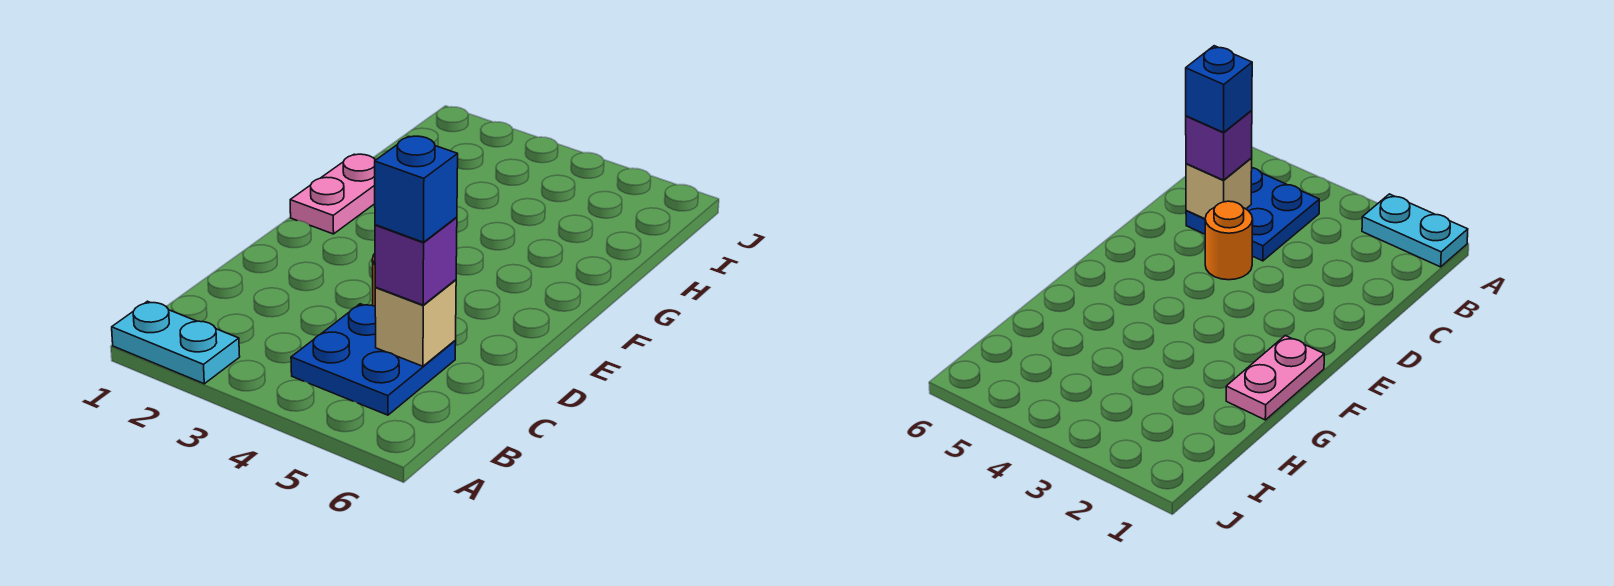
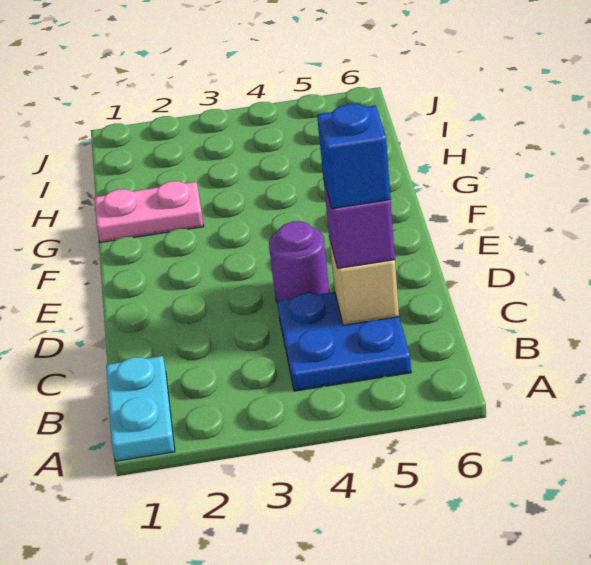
cyan 1x2 plate [112,301,240,384] -> cyan 1x2 plate turned to [106,356,175,461]
orange 1x1 round brick [1205,201,1253,280] -> purple 1x1 round brick [269,221,329,302]
pink 1x2 plate [290,154,375,234] -> pink 1x2 plate turned to [95,181,204,243]

